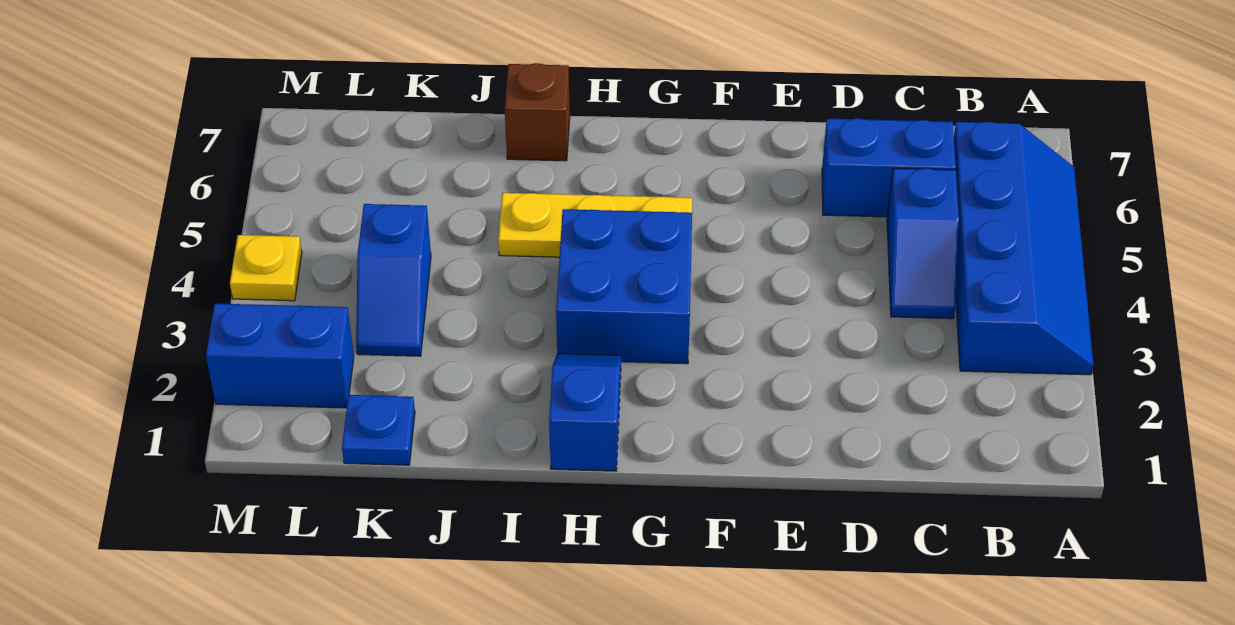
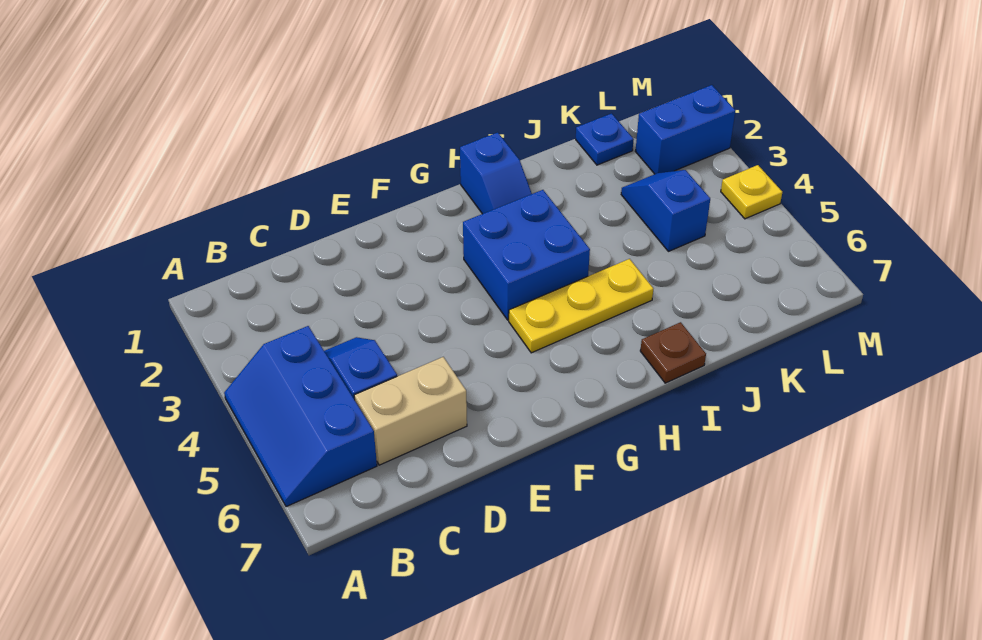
blue 2x4 slope [954,122,1094,375] -> blue 2x3 slope [224,326,377,507]
blue 1x2 brick [822,118,956,217] -> tan 1x2 brick [354,357,467,465]
brown 1x1 brick [505,63,570,161] -> brown 1x1 plate [640,322,706,383]

